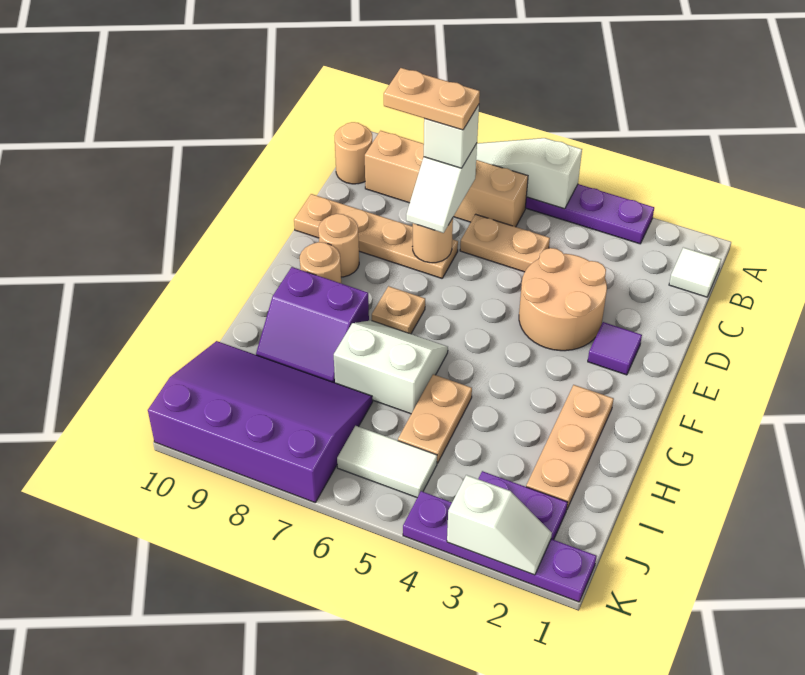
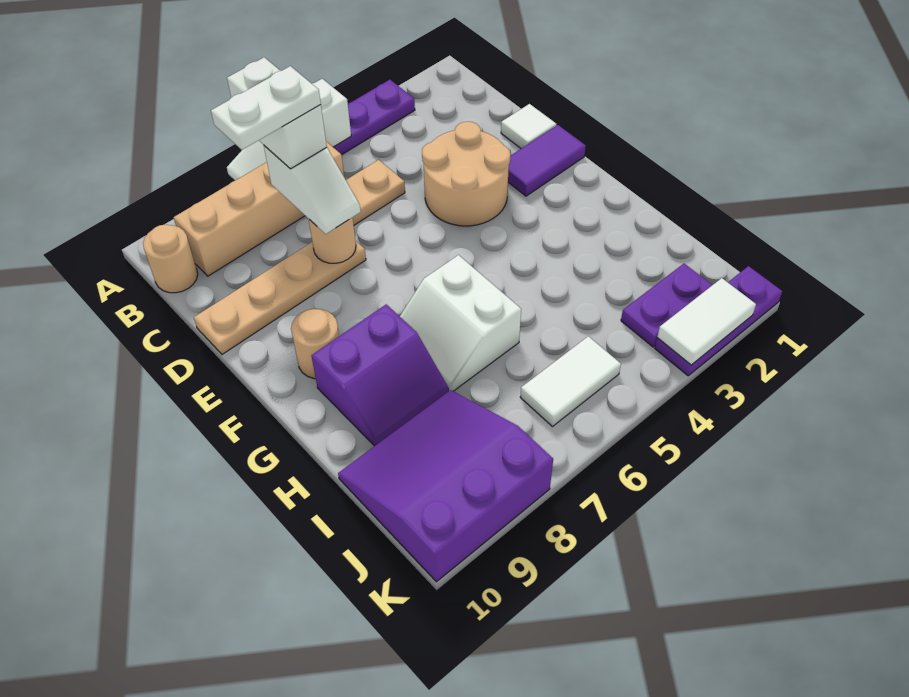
white 1x1 tile [669,247,721,297] -> white 1x1 tile moved to [501,104,556,148]
white 1x1 brick [424,105,479,168] -> white 1x2 brick [227,57,327,169]
tan 1x2 plate [384,68,480,130] -> white 1x2 plate [211,66,321,150]
purple 1x1 tile [588,322,642,375] -> purple 1x2 tile [508,125,586,196]
tan 1x1 round brick [318,214,359,277] -> none
tan 1x1 plate [372,286,425,334] -> none
tan 1x3 plate [526,385,614,509] -> none
white 2x2 slope [334,320,448,414] -> white 2x2 slope turned to [400,255,521,391]
tan 1x2 plate [398,374,472,463] -> none
purple 3x4 slope [148,341,373,502] -> purple 3x3 slope [338,390,553,582]
purple 1x4 plate [403,491,596,602] -> purple 1x3 plate [655,266,782,376]
white 1x2 slope [447,475,552,575] -> white 1x2 tile [657,278,756,365]

